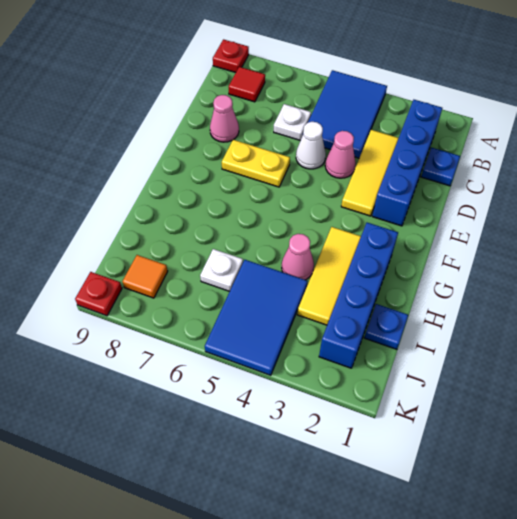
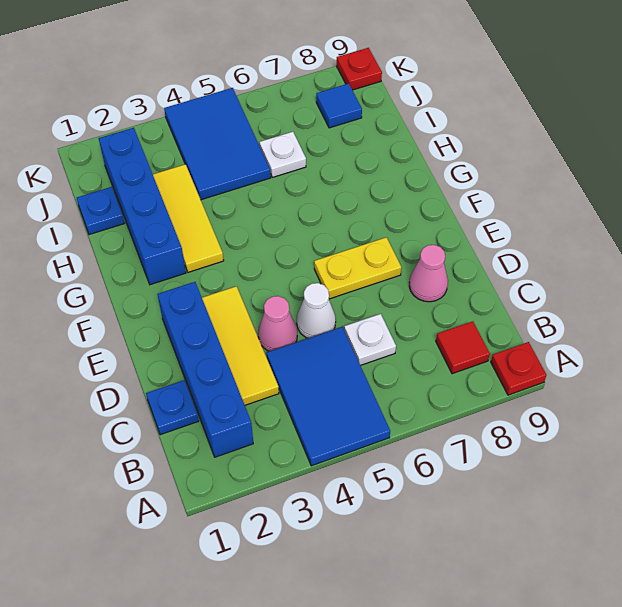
pink 1x1 cone [282,234,314,280] -> none
orange 1x1 tile [122,255,168,298] -> blue 1x1 tile [316,84,362,128]

